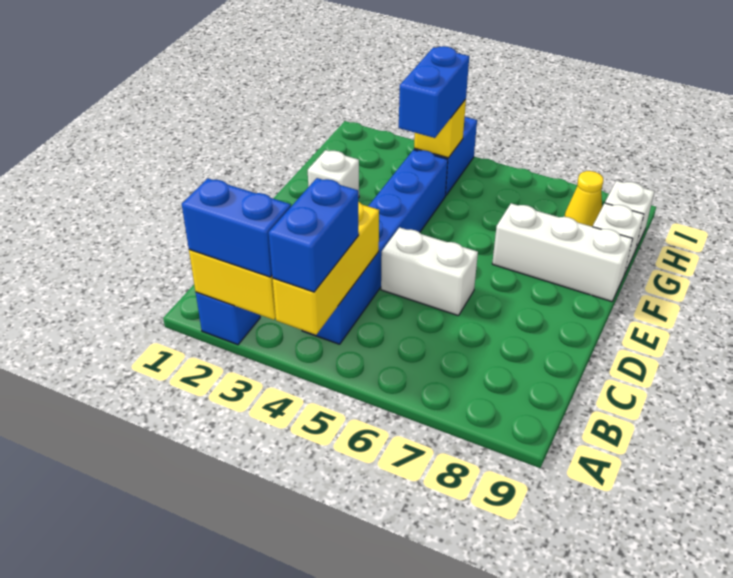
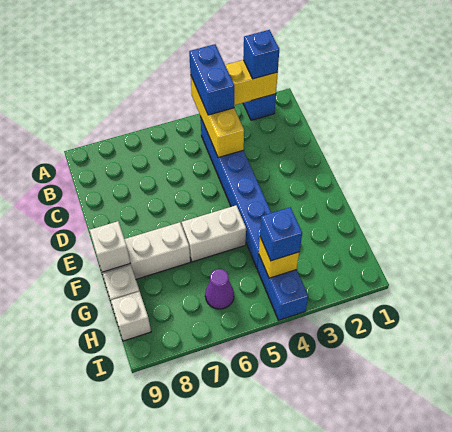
blue 1x2 brick [182,178,291,277] -> blue 1x1 brick [243,30,279,79]
white 1x2 brick [381,227,478,316] -> white 1x2 brick moved to [182,205,246,262]
white 1x1 brick [308,150,359,198] -> white 1x1 brick moved to [90,221,131,272]
blue 1x2 brick [399,46,469,138] -> blue 1x1 brick [260,207,302,261]
none -> purple 1x1 cone [205,269,234,309]
yellow 1x1 cone [565,171,603,227] -> none

